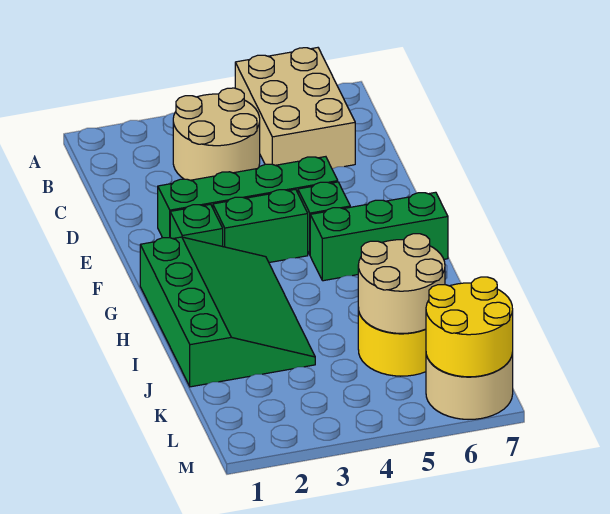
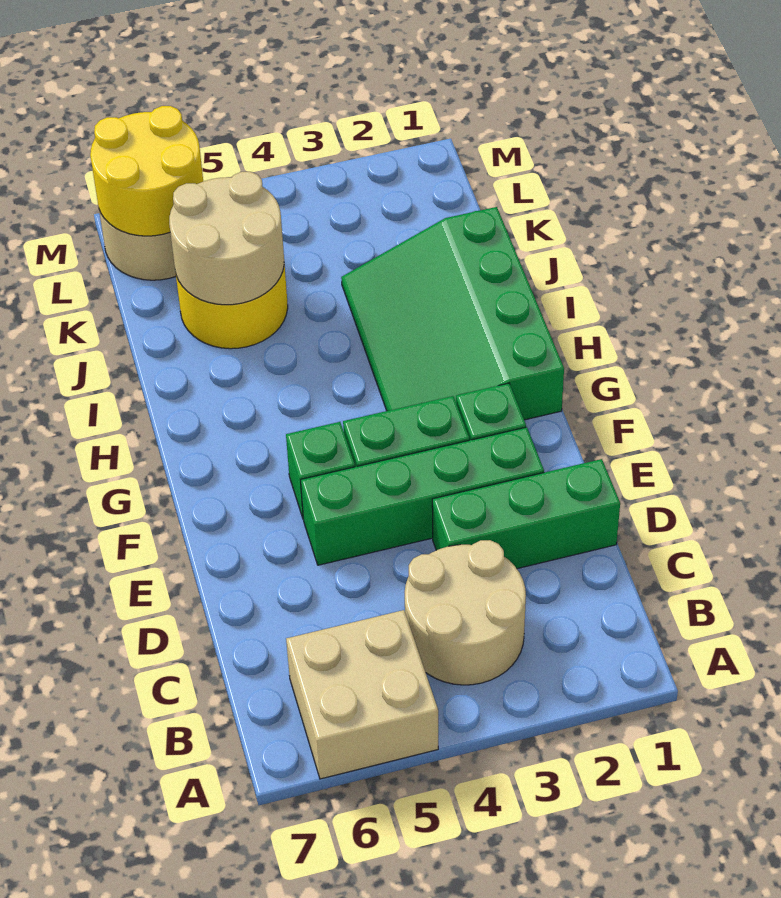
tan 2x3 brick [235,48,355,169] -> tan 2x2 brick [286,610,438,779]
green 1x3 brick [310,192,448,281] -> green 1x3 brick moved to [432,459,620,569]

